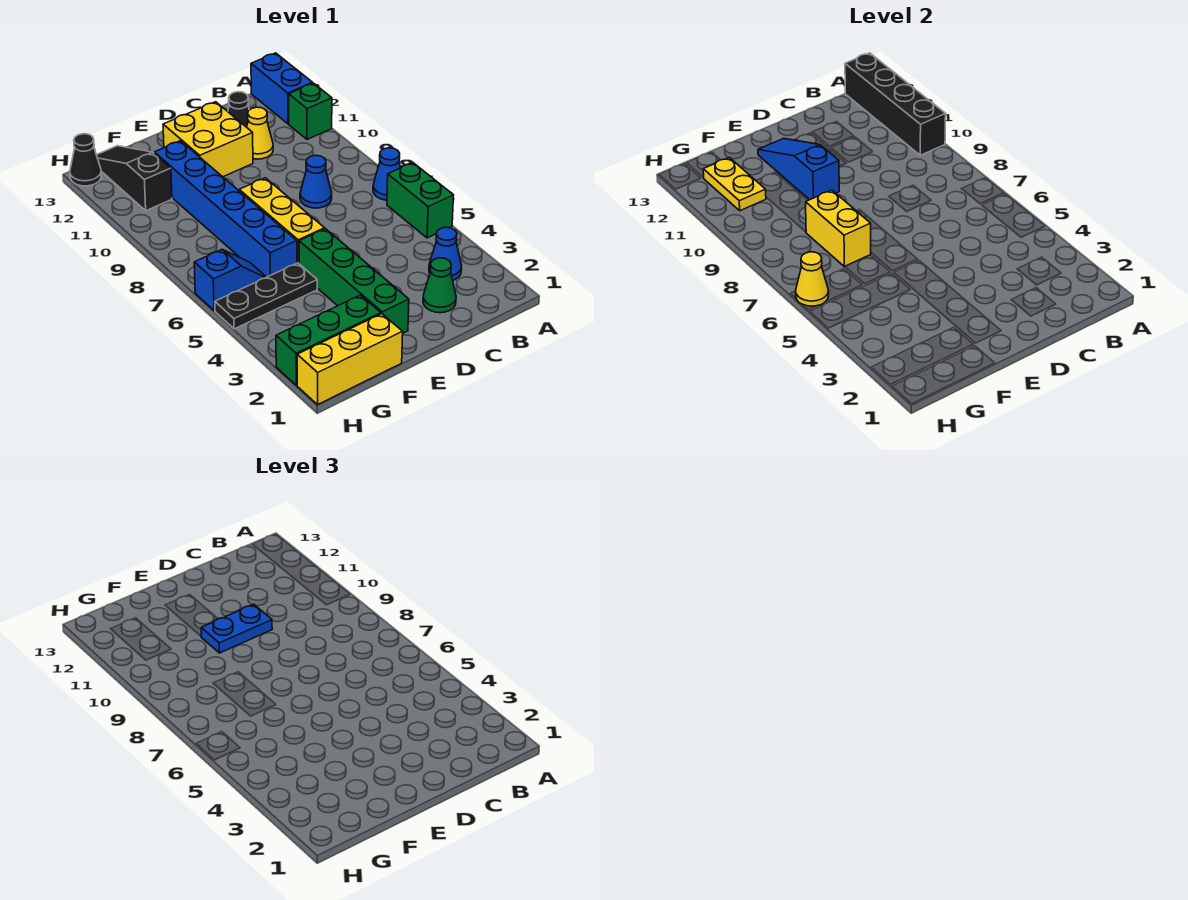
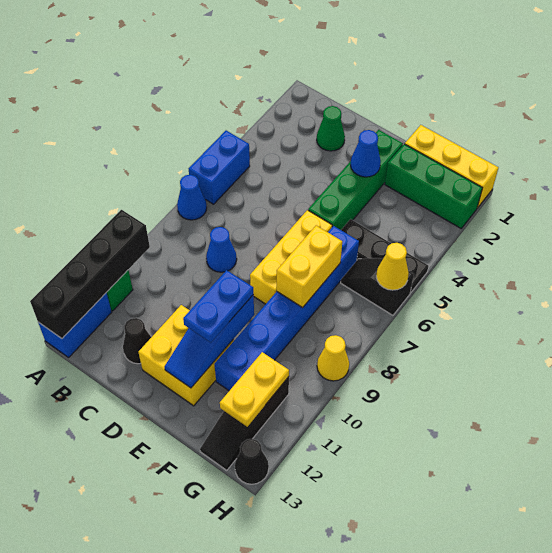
green 1x2 brick [387,163,454,238] -> blue 1x2 brick [189,131,250,204]
blue 1x1 cone [429,227,462,280] -> blue 1x1 cone moved to [351,130,381,177]
yellow 1x1 cone [247,107,273,159] -> yellow 1x1 cone moved to [317,335,349,381]
blue 1x2 plate [201,604,272,653] -> blue 1x2 plate turned to [183,270,253,343]
blue 1x2 slope [194,250,266,311] -> black 1x2 slope [341,258,414,315]

